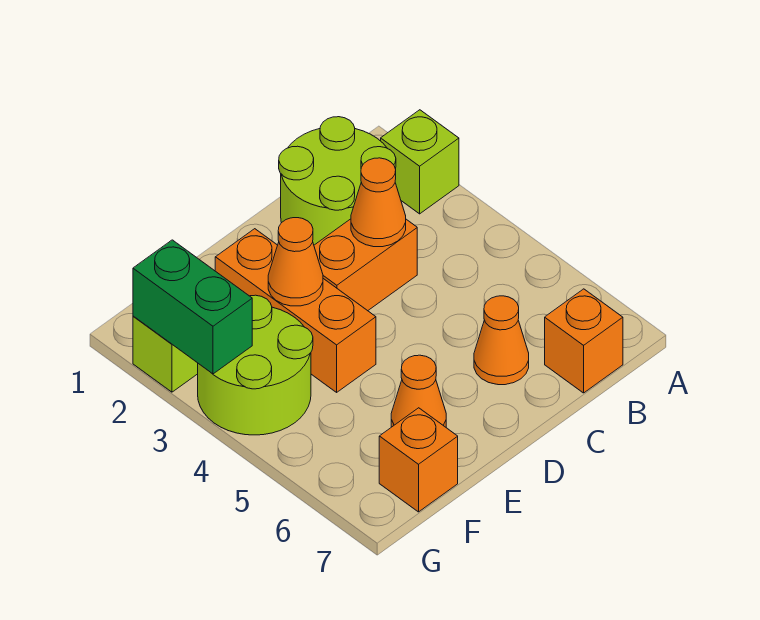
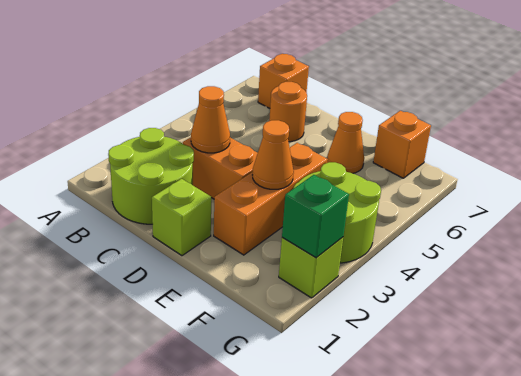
lime 1x1 brick [381,110,459,214] -> lime 1x1 brick moved to [152,179,211,256]
orange 1x1 cone [474,296,529,385] -> orange 1x1 round brick [269,82,307,142]
green 1x2 brick [133,240,252,374] -> green 1x1 brick [282,175,349,258]

